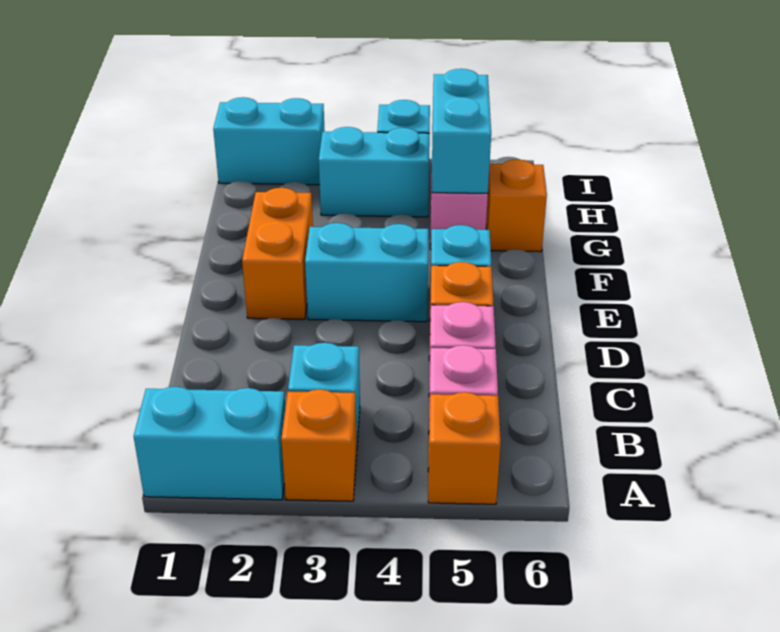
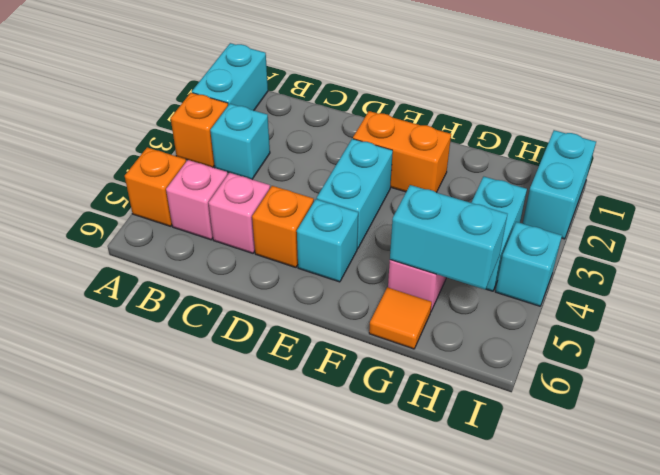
orange 1x1 brick [486,159,547,252] -> orange 1x1 tile [369,287,432,349]

